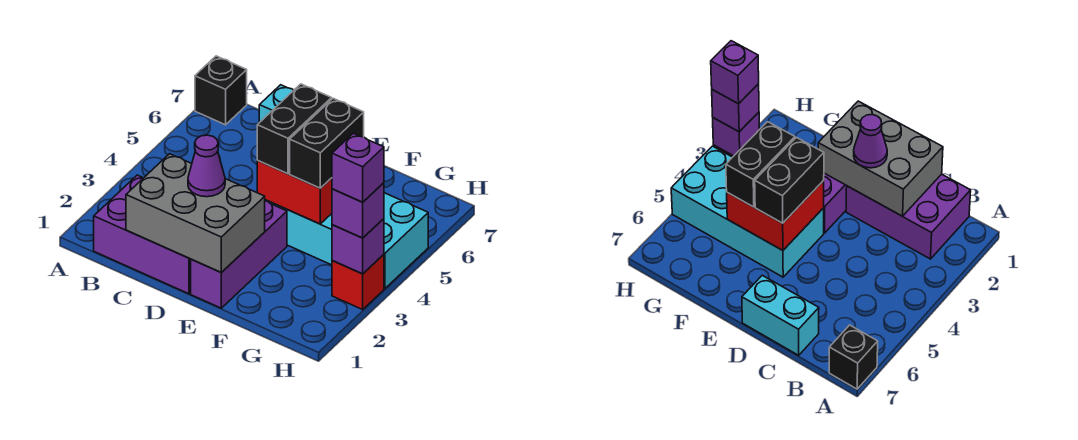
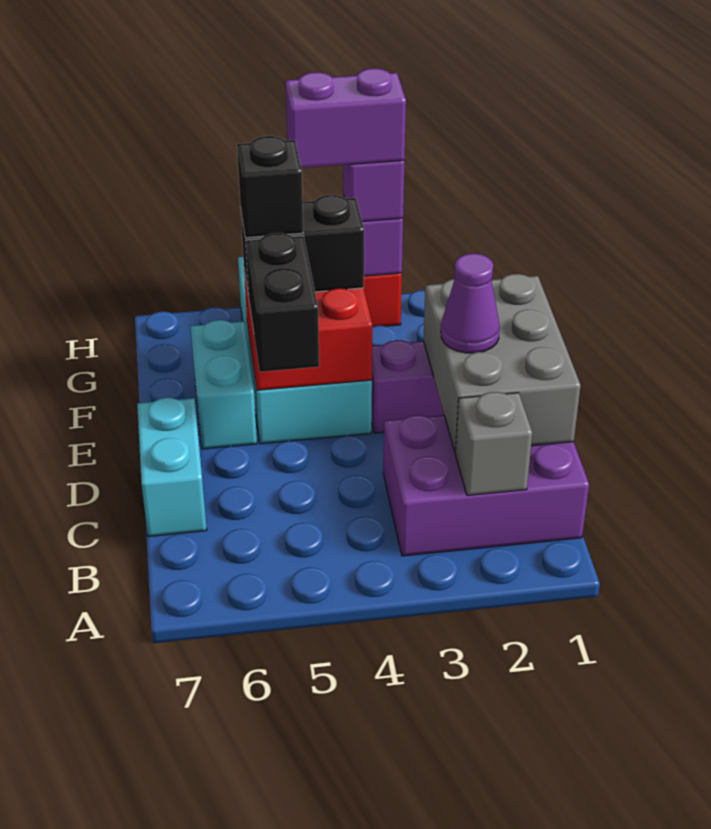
black 1x1 brick [195,56,247,125] -> black 1x1 brick moved to [237,136,303,238]
purple 2x3 brick [94,175,191,294] -> purple 2x3 brick turned to [383,415,589,556]
none -> grey 1x1 brick [455,392,532,495]
black 1x2 brick [257,84,331,174] -> black 1x2 brick turned to [246,233,319,372]
none -> cyan 1x2 brick [191,320,257,449]
purple 1x1 brick [332,133,384,202] -> purple 1x2 brick [285,68,406,168]

